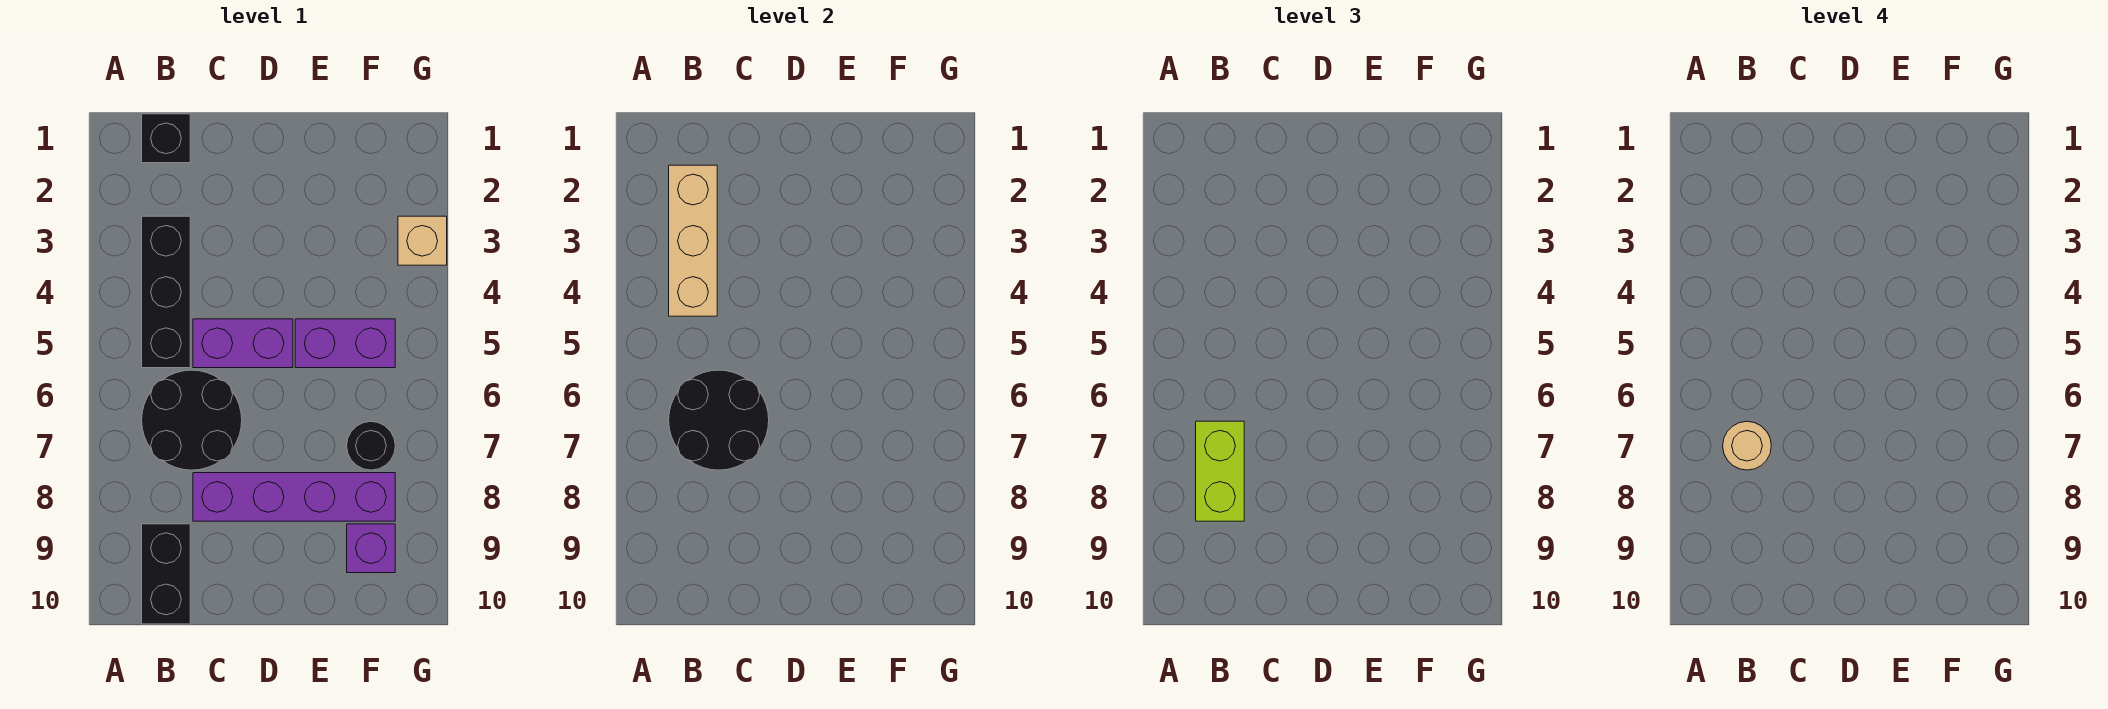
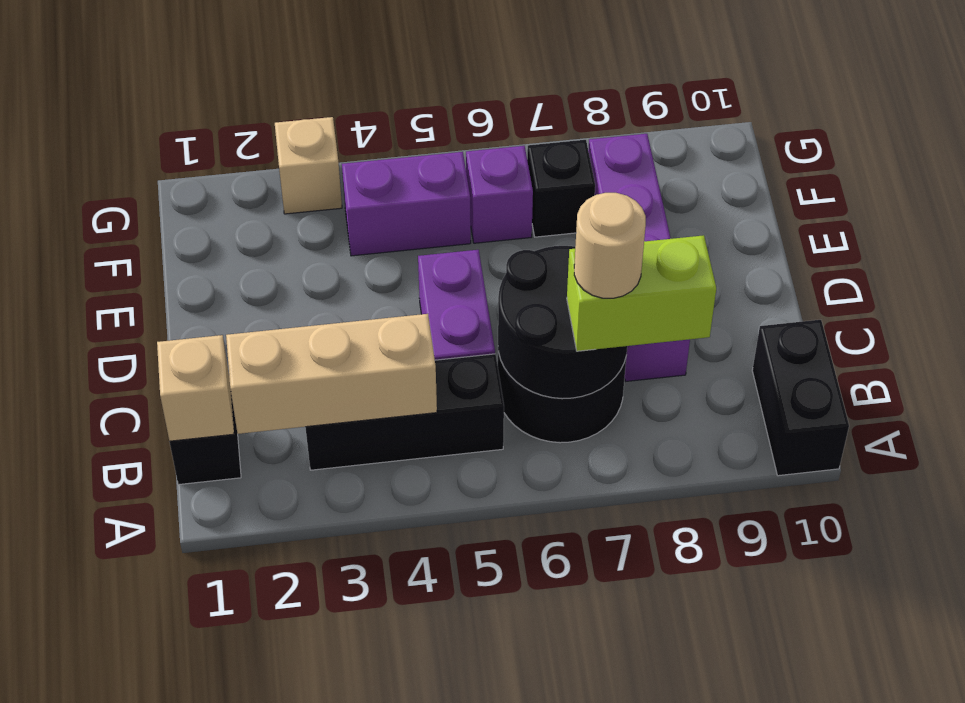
none -> tan 1x1 brick [157,335,234,441]
black 1x2 brick [142,524,190,624] -> black 1x2 brick turned to [752,320,849,476]
purple 1x2 brick [295,319,395,368] -> purple 1x2 brick turned to [342,152,471,256]
black 1x1 round brick [347,422,395,470] -> black 1x1 brick [527,140,595,237]
purple 1x1 brick [347,524,395,573] -> purple 1x1 brick moved to [466,146,533,243]

